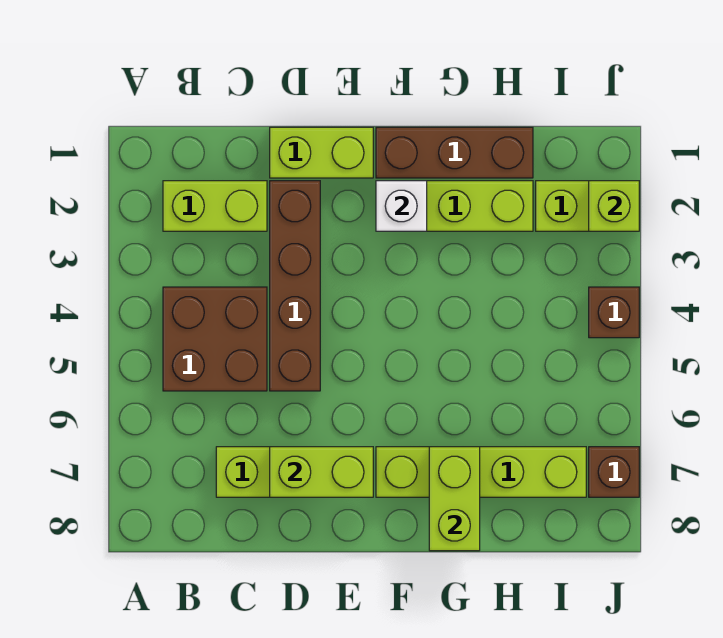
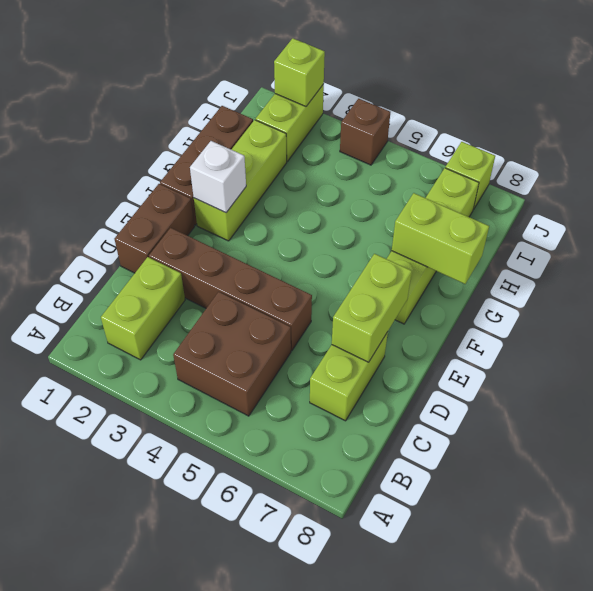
lime 1x2 brick [270,127,373,178] -> brown 1x2 brick [114,184,195,273]
brown 1x1 brick [589,447,639,497] -> lime 1x1 brick [445,142,495,209]

